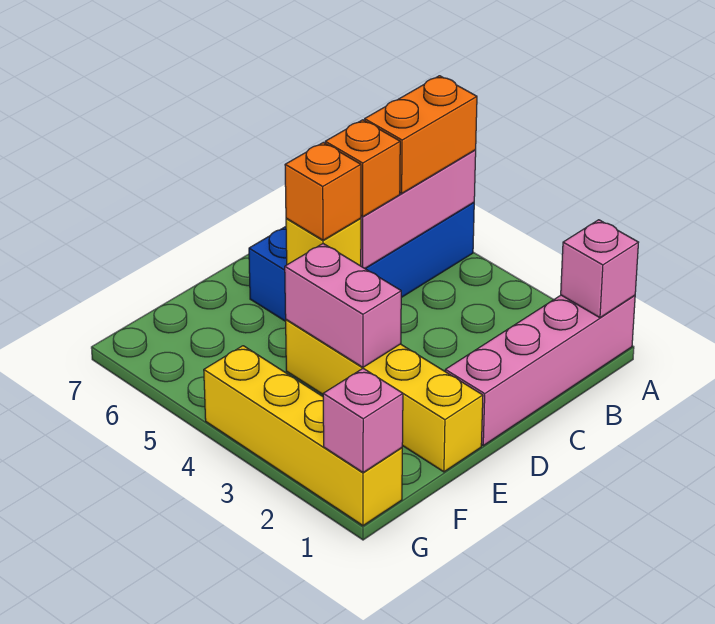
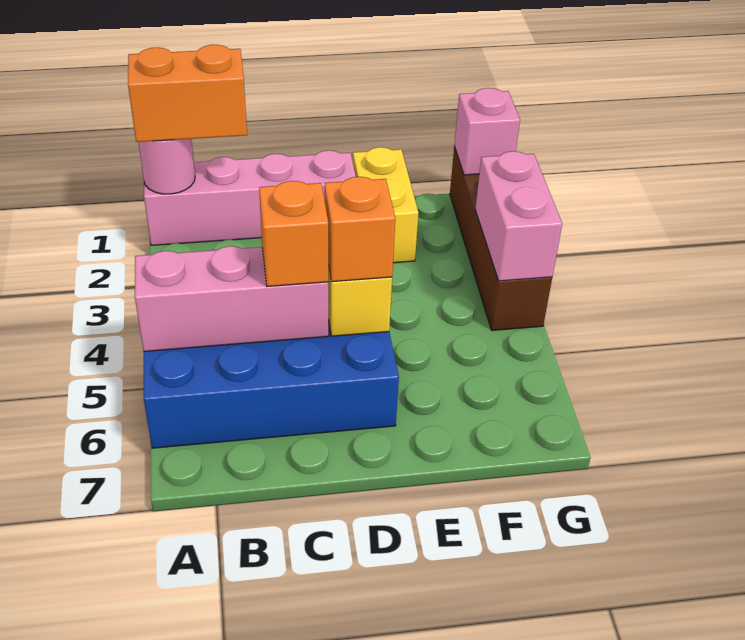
pink 1x1 brick [561,220,638,318] -> pink 1x1 round brick [139,139,195,194]
orange 1x2 brick [365,76,477,193] -> orange 1x2 brick moved to [128,45,247,142]
yellow 1x4 brick [286,320,483,472] -> yellow 1x2 brick [353,147,418,263]
pink 1x2 brick [285,244,401,367] -> pink 1x2 brick moved to [475,151,562,281]
yellow 1x4 brick [204,346,402,526] -> brown 1x4 brick [450,147,552,331]

